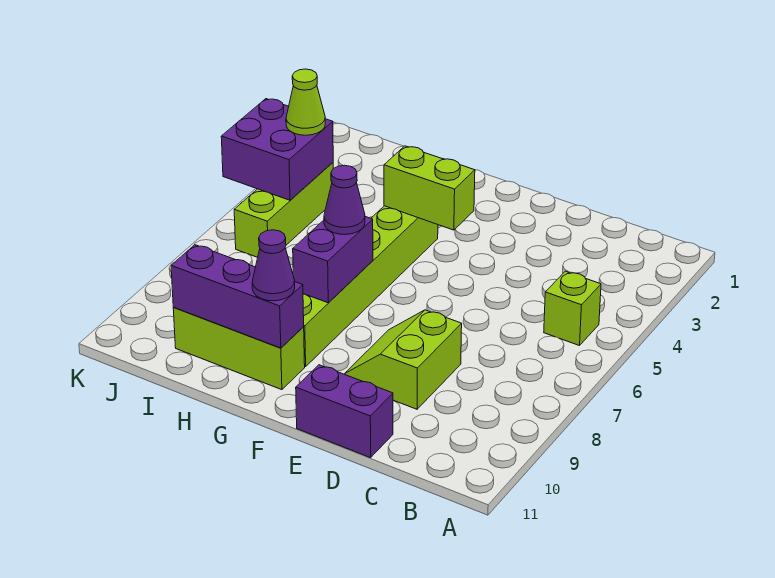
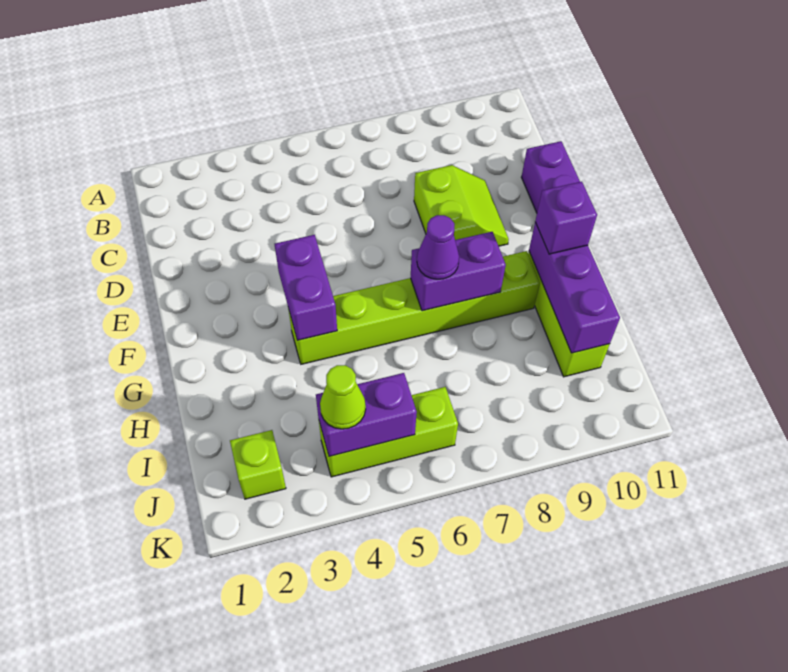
lime 1x1 brick [544,271,601,346] -> lime 1x1 brick moved to [230,430,286,499]
lime 2x2 slope [345,310,462,409] -> lime 2x2 slope turned to [414,165,509,246]
lime 1x2 brick [384,146,475,230] -> purple 1x2 brick [275,235,337,340]
purple 1x1 cone [252,230,295,301] -> purple 1x1 brick [535,182,597,254]
purple 2x2 brick [221,99,333,200] -> purple 1x2 brick [316,373,417,456]

